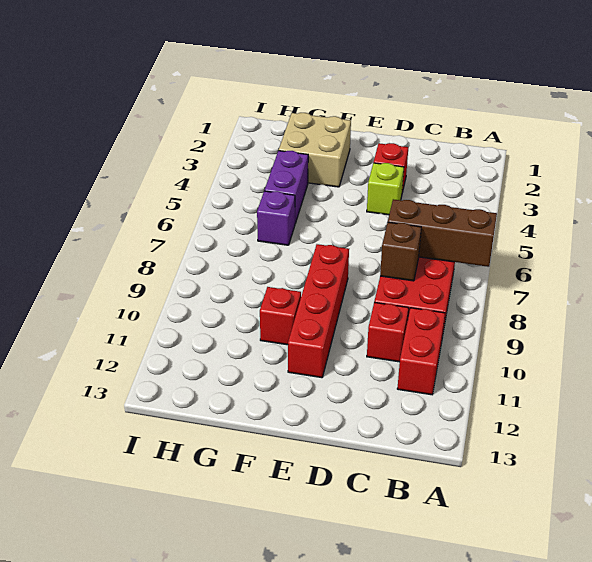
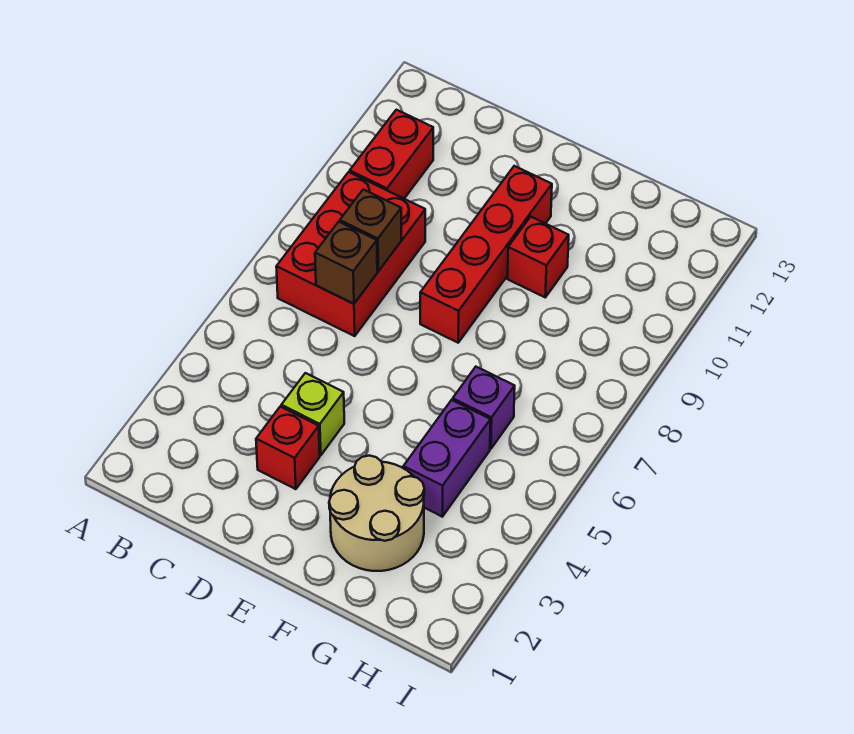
brown 1x3 brick [388,199,497,267] -> brown 1x1 brick [315,222,377,304]
red 1x1 brick [367,302,408,362] -> none
tan 2x2 brick [279,113,351,187] -> tan 2x2 round brick [329,456,424,571]

